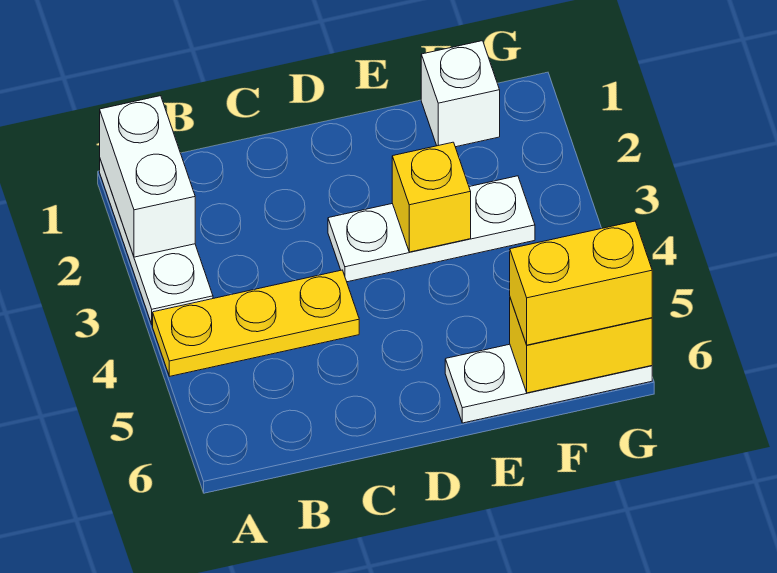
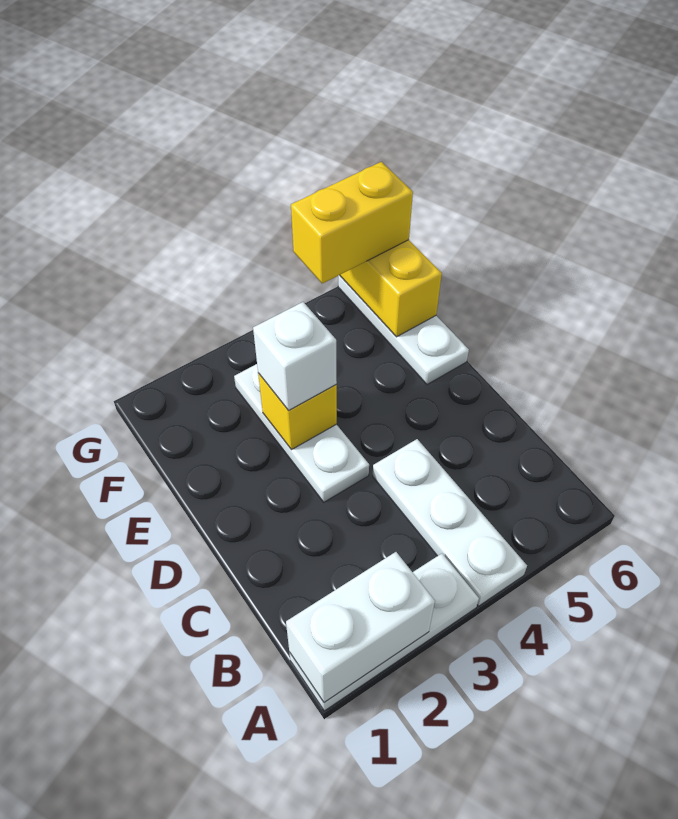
yellow 1x3 plate [153,270,359,376] -> white 1x3 plate [373,439,527,606]
white 1x1 brick [421,41,500,147] -> white 1x1 brick moved to [253,302,337,411]
yellow 1x2 brick [510,221,652,345] -> yellow 1x2 brick turned to [291,162,413,284]

